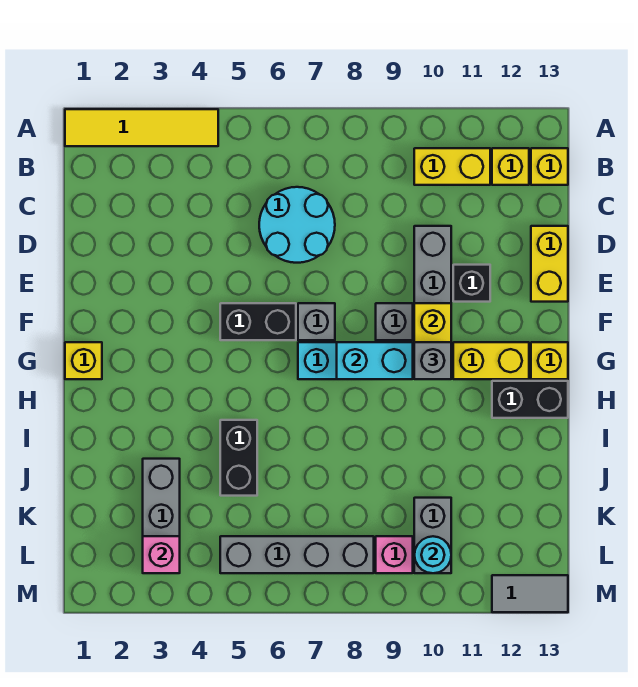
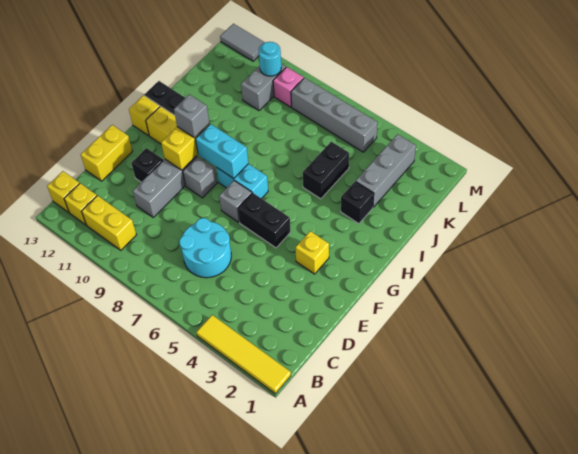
yellow 1x1 brick [65,342,102,379] -> yellow 1x1 brick moved to [295,231,329,274]
none -> black 1x1 brick [341,181,374,224]
pink 1x1 brick [143,536,180,573] -> none

